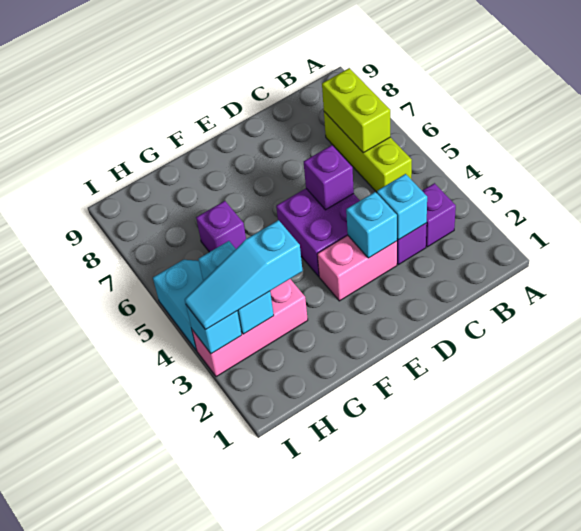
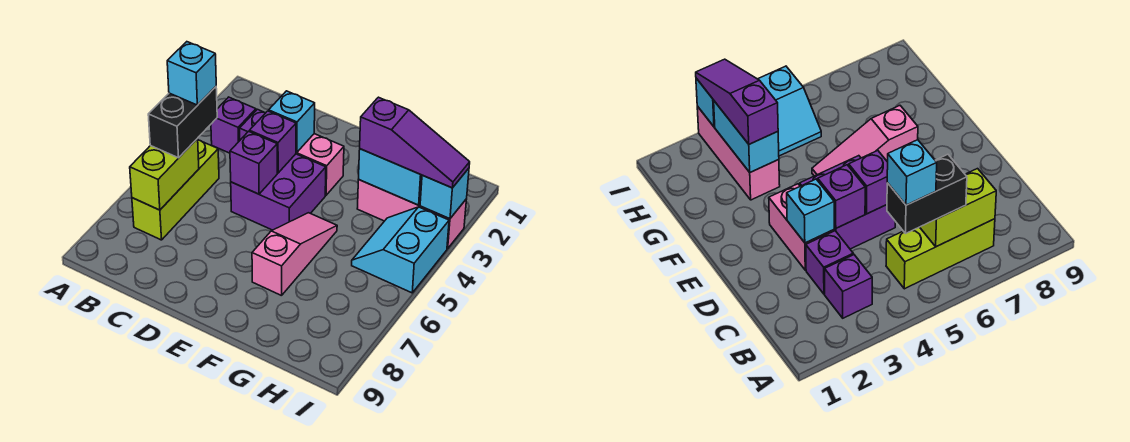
none -> black 1x2 brick [148,87,217,158]
cyan 1x1 brick [377,174,427,240] -> cyan 1x1 brick moved to [167,42,216,105]
none -> pink 1x3 slope [252,213,337,296]
cyan 1x3 slope [185,220,303,330] -> purple 1x3 slope [360,97,470,188]
purple 1x1 brick [196,201,246,252] -> purple 1x1 brick moved to [249,111,296,173]
cyan 1x2 brick [198,241,274,334] -> cyan 1x2 brick turned to [359,149,422,205]

